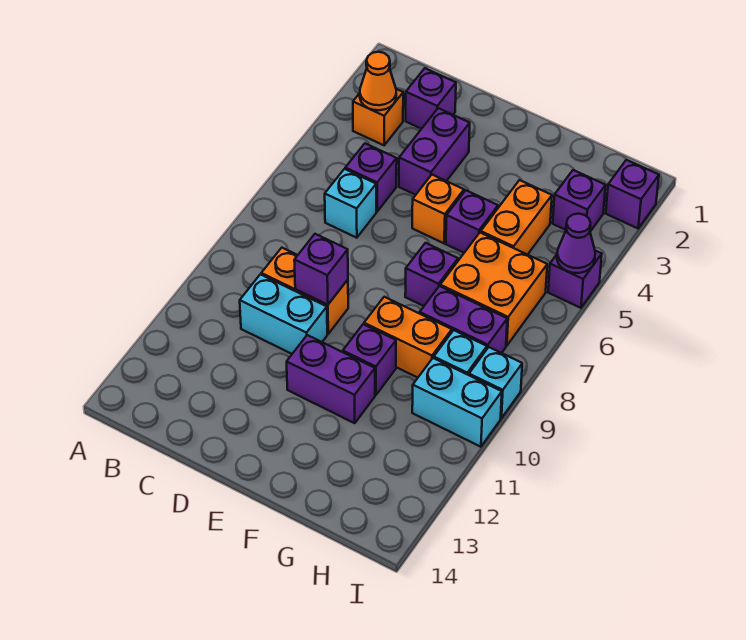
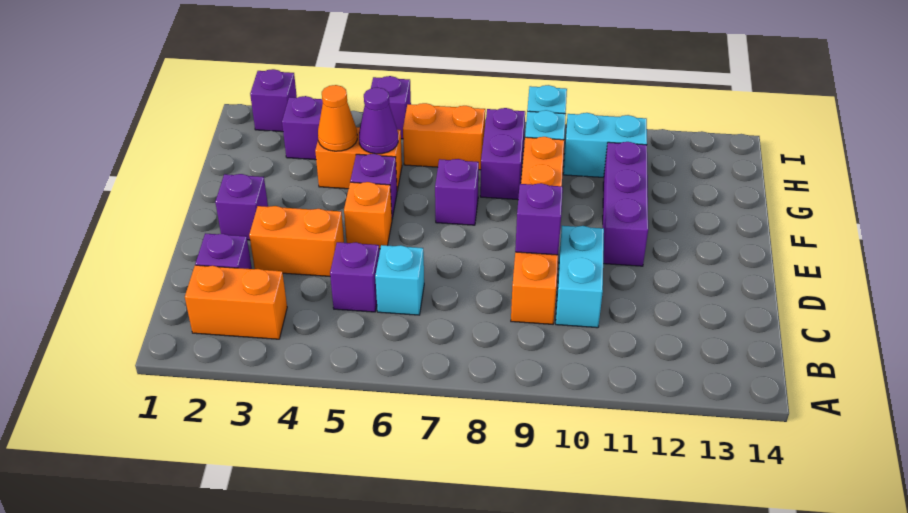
orange 1x1 brick [353,89,403,145] -> orange 1x2 brick [185,265,287,339]
orange 1x1 cone [360,52,396,110] -> orange 1x1 cone moved to [318,85,357,151]
purple 1x2 brick [399,108,470,195] -> orange 1x2 brick [249,206,344,276]
purple 1x2 brick [287,335,375,423] -> purple 1x3 brick [603,142,648,266]
purple 1x1 brick [343,324,396,395] -> purple 1x1 brick moved to [215,174,268,240]
orange 2x2 brick [440,232,547,346] -> orange 1x2 brick [403,103,485,170]
cyan 1x2 brick [412,358,502,447] -> cyan 1x2 brick turned to [563,113,647,177]
purple 1x1 cone [557,214,595,273] -> purple 1x1 cone moved to [359,88,398,154]

